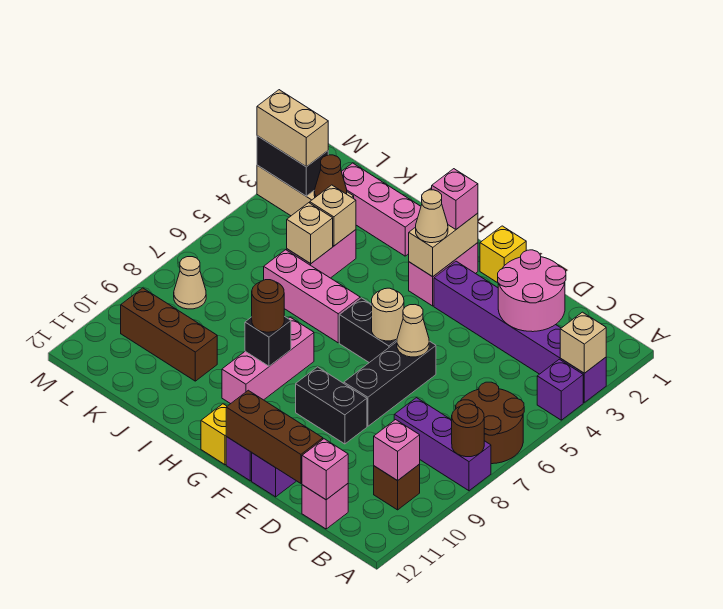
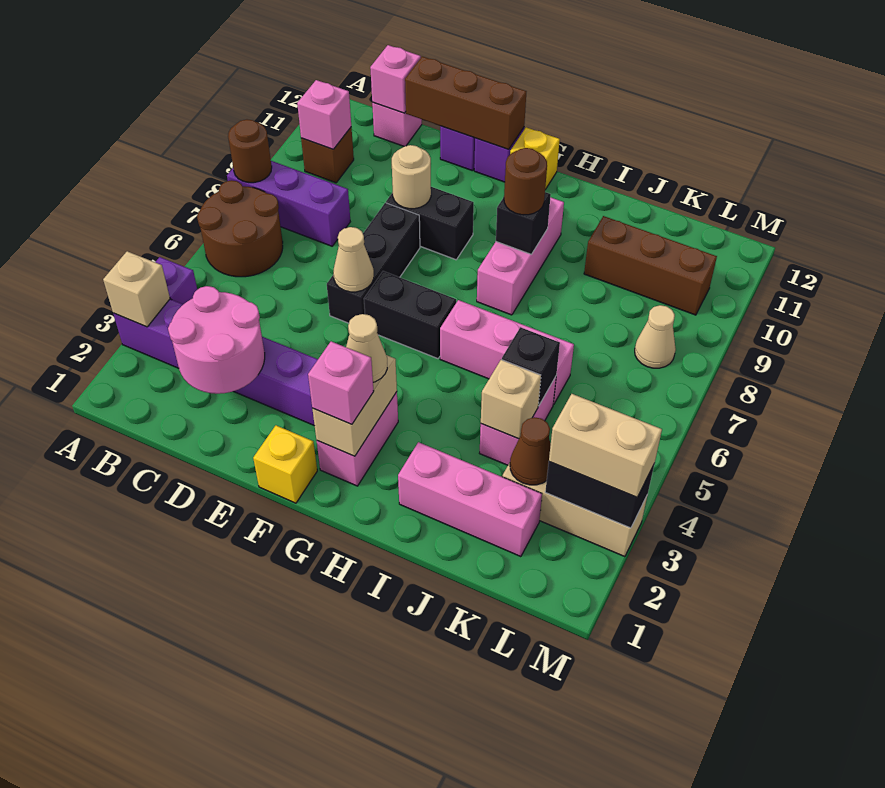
tan 1x1 round brick [372,288,404,341] -> tan 1x1 round brick moved to [392,145,431,209]
tan 1x1 brick [287,203,333,264] -> black 1x1 brick [502,327,560,406]

